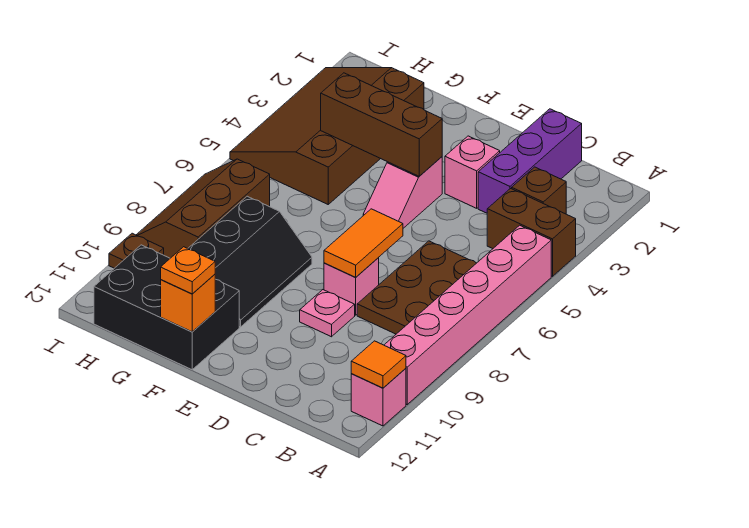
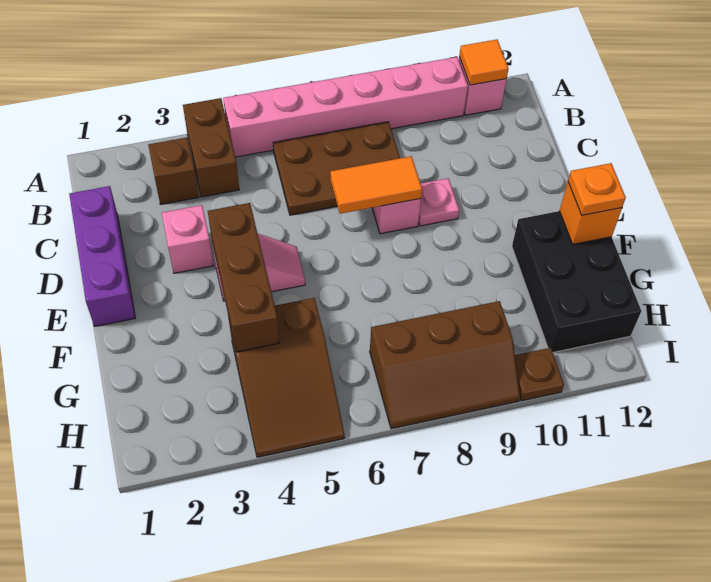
purple 1x3 brick [478,109,582,213] -> purple 1x3 brick turned to [69,186,135,327]
black 2x3 slope [188,196,312,327] -> none
brown 3x4 slope [230,68,424,204] -> brown 2x3 slope [229,298,345,457]

